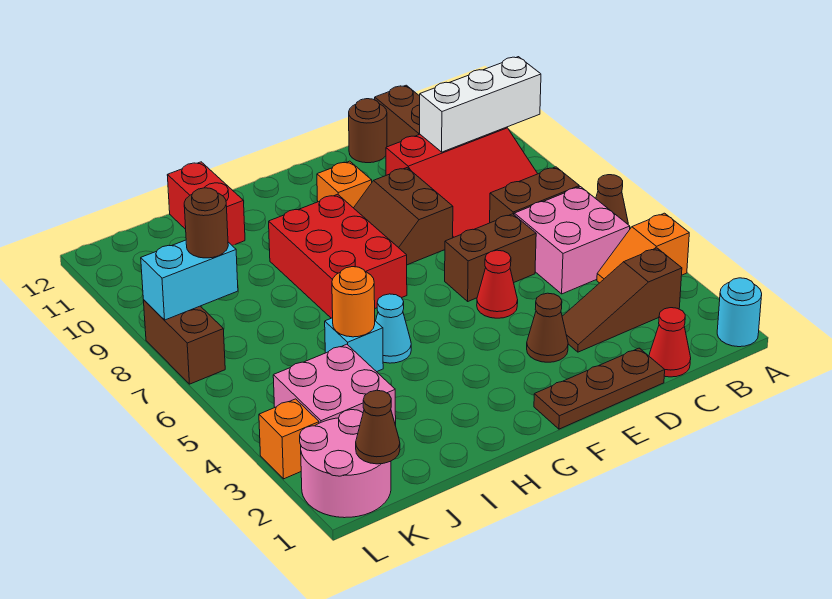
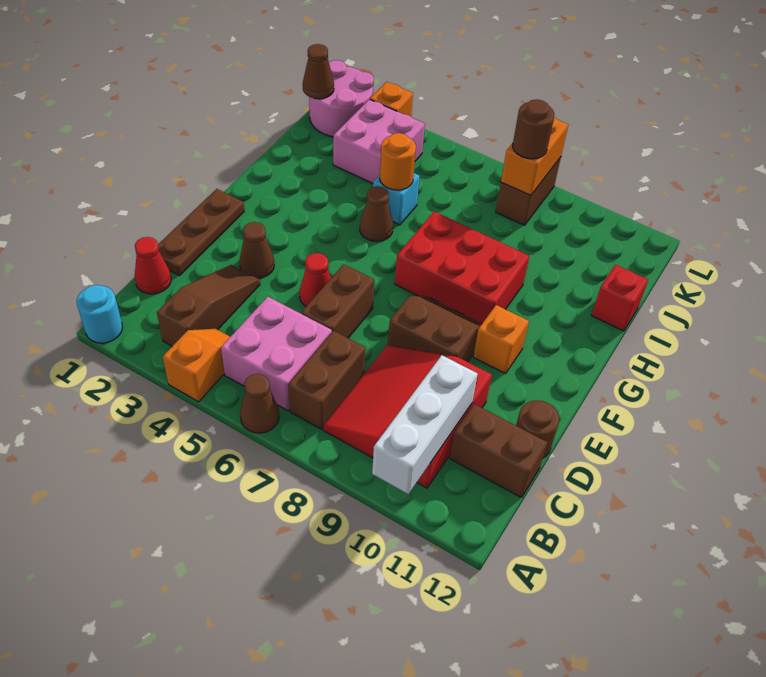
cyan 1x1 cone [376,294,411,363] -> brown 1x1 cone [360,186,393,242]
red 1x2 brick [167,162,245,245] -> red 1x1 brick [592,265,648,331]
cyan 1x2 brick [141,240,238,320] -> orange 1x2 brick [501,117,568,196]
brown 1x2 brick [143,300,225,384] -> brown 1x2 brick turned to [496,157,561,225]

